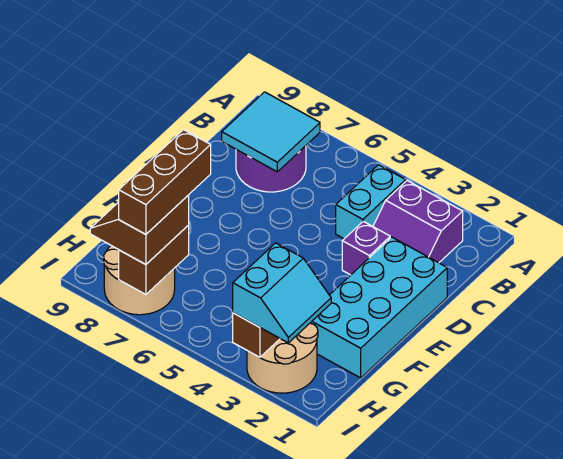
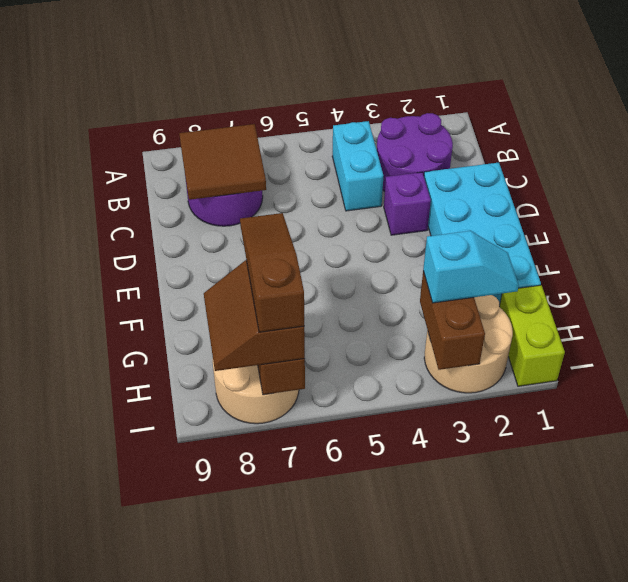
purple 2x2 slope [373,181,463,263] -> purple 2x2 round brick [377,113,453,192]
cyan 2x2 tile [222,92,320,172] -> brown 2x2 tile [179,124,266,200]
brown 1x3 brick [119,130,211,234] -> brown 1x3 slope [240,213,304,332]
none -> lime 1x2 brick [499,285,565,386]
cyan 2x2 slope [233,243,331,343] -> cyan 1x2 slope [423,231,519,303]

